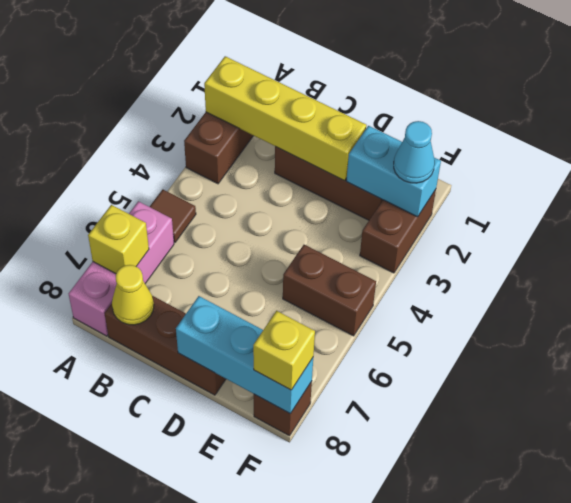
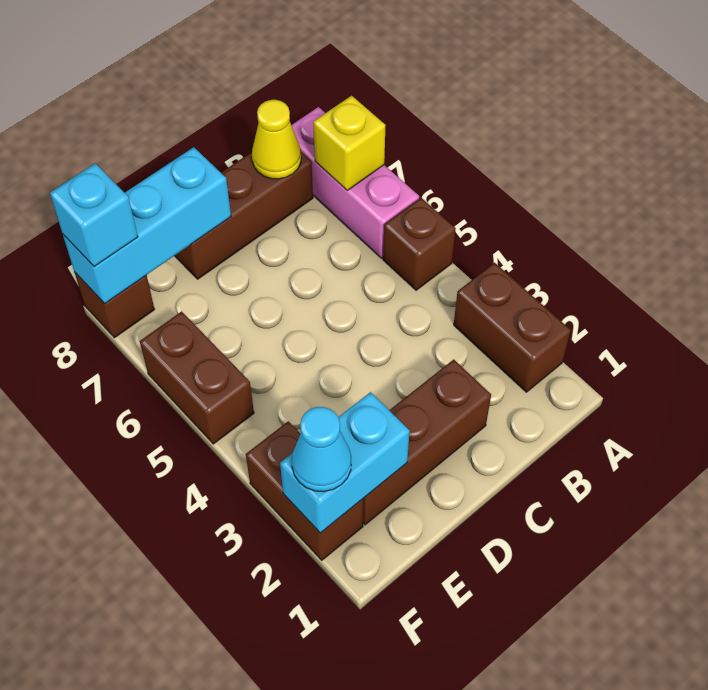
yellow 1x4 brick [204,56,367,181] -> none
brown 1x1 tile [150,190,196,242] -> brown 1x1 brick [383,198,456,290]
brown 1x2 brick [283,245,376,336] -> brown 1x2 brick turned to [140,311,254,444]
yellow 1x1 brick [253,311,315,390] -> cyan 1x1 brick [50,163,138,267]

